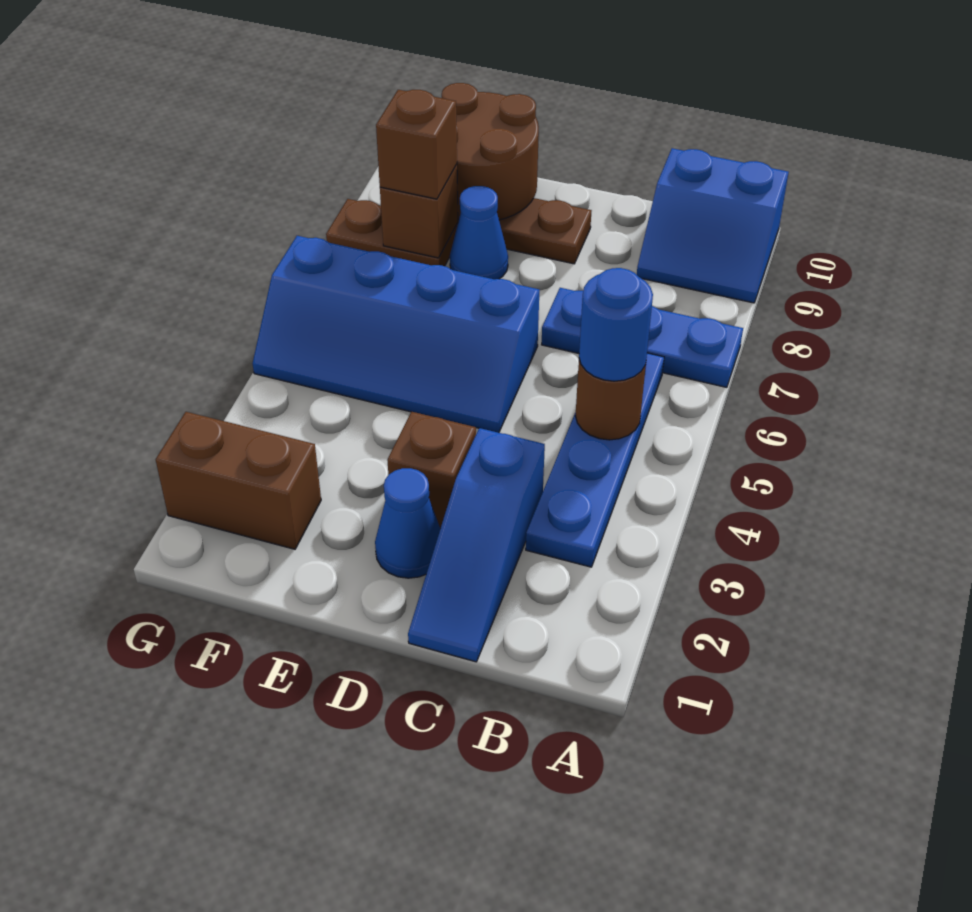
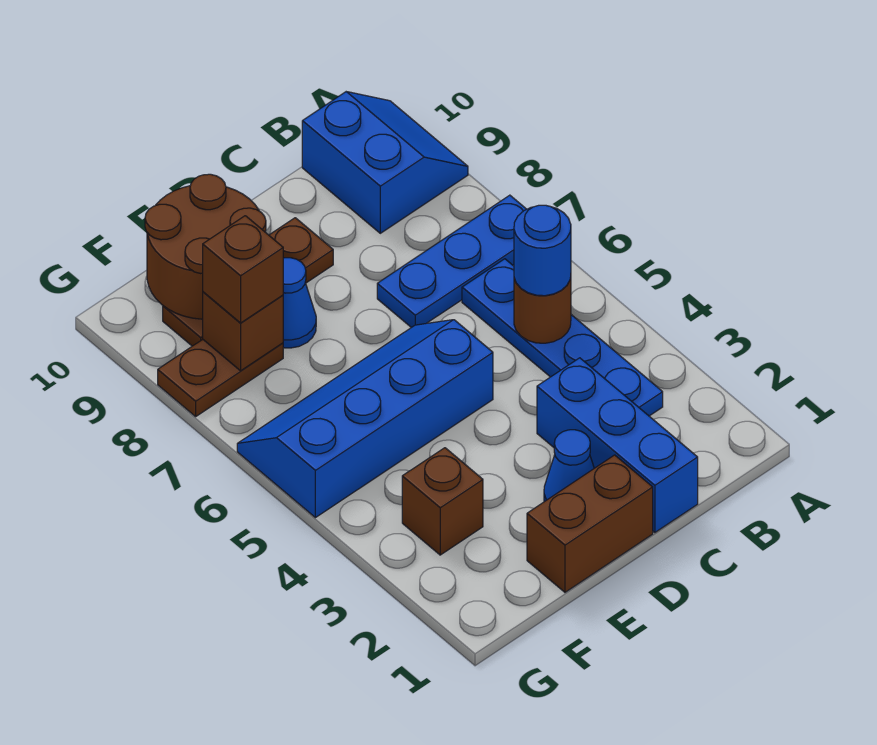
blue 2x2 slope [637,148,789,303] -> blue 2x2 slope turned to [302,92,468,233]
blue 1x3 slope [408,428,545,662] -> blue 1x3 brick [537,358,698,533]
brown 1x1 brick [387,412,476,528] -> brown 1x1 brick moved to [402,448,483,555]
blue 2x4 slope [253,236,539,433] -> blue 2x4 slope turned to [237,320,493,518]
brown 1x2 brick [156,412,321,549] -> brown 1x2 brick moved to [527,455,653,592]

